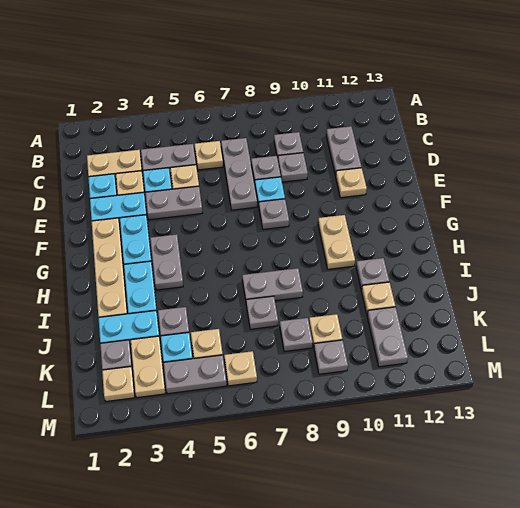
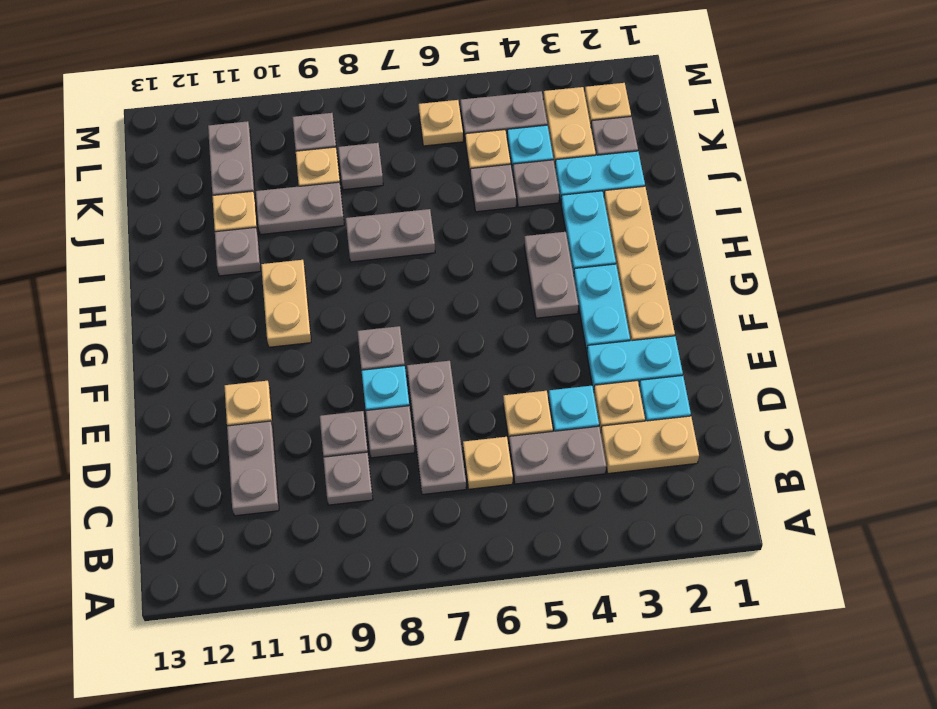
grey 1x2 plate [145,186,202,220] -> grey 1x2 plate moved to [256,182,344,235]
grey 1x1 plate [246,296,278,329] -> grey 1x1 plate moved to [470,164,516,212]

